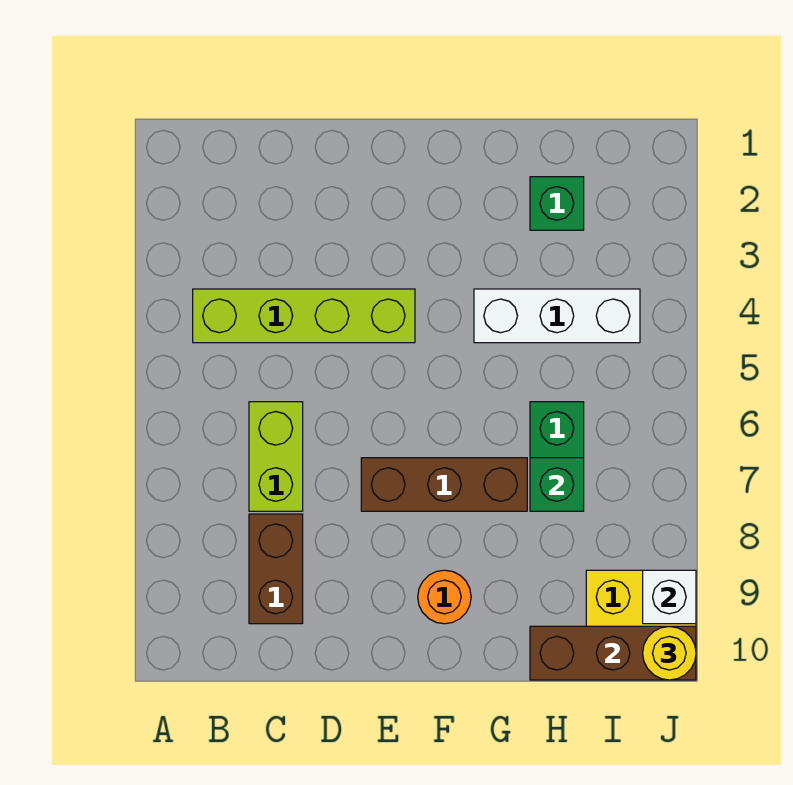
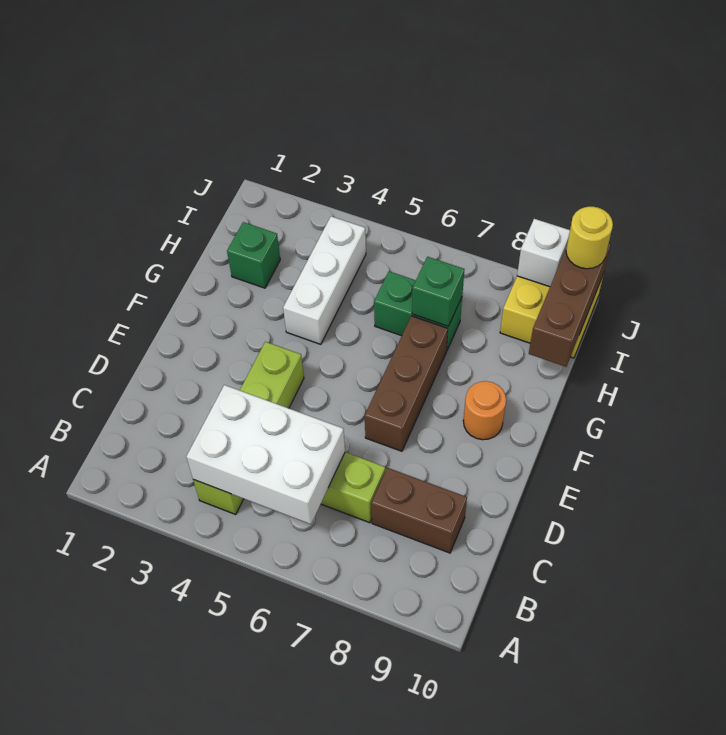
none -> white 2x3 brick [186,385,345,524]

